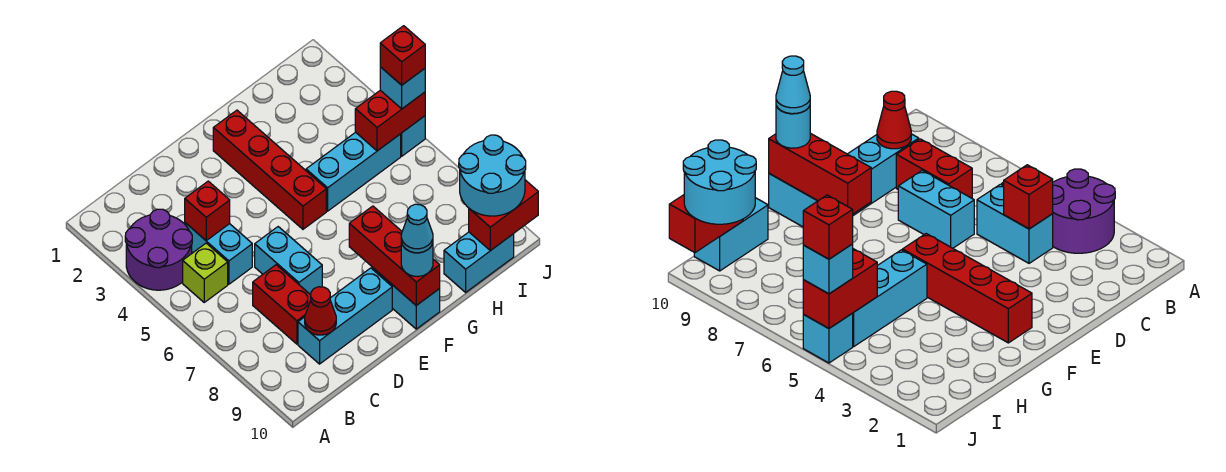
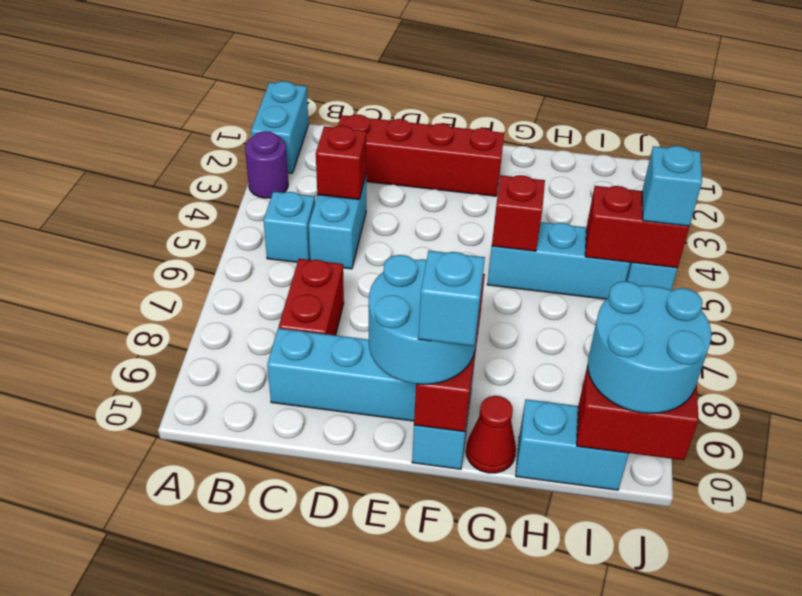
purple 2x2 round brick [125,209,192,290] -> purple 1x1 round brick [245,131,288,198]
lime 1x1 brick [183,243,228,302] -> cyan 1x1 brick [263,192,315,262]
red 1x1 cone [305,287,336,335] -> red 1x1 cone moved to [466,396,516,473]
cyan 1x2 brick [255,227,322,295] -> cyan 1x2 brick moved to [251,81,309,173]
red 1x4 brick [213,110,326,229] -> red 1x4 brick turned to [338,115,504,196]
cyan 1x1 round brick [401,242,433,276] -> cyan 2x2 round brick [369,255,479,385]
cyan 1x1 cone [401,204,433,253] -> cyan 1x1 brick [418,251,485,346]
red 1x1 brick [380,26,425,85] -> red 1x1 brick moved to [492,175,545,251]

